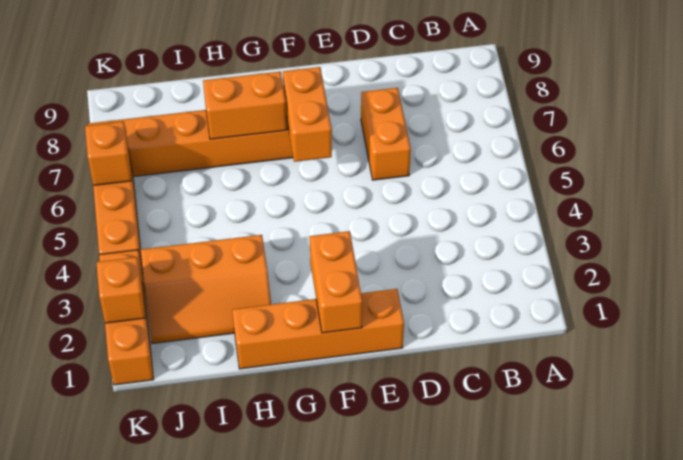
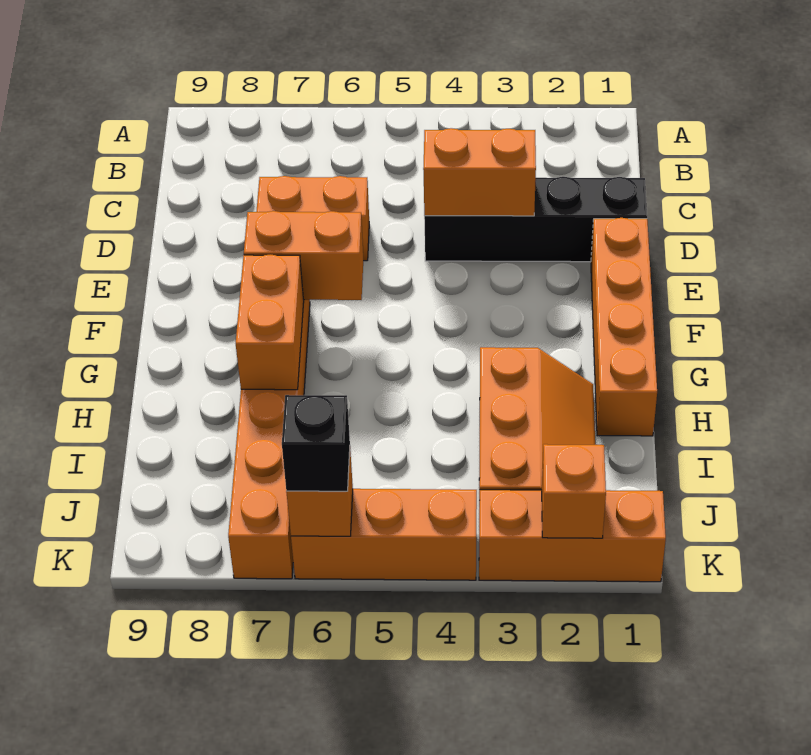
none -> black 1x4 brick [424,177,647,262]
orange 1x2 brick [310,231,362,333] -> orange 1x2 brick moved to [423,128,536,216]
none -> black 1x1 brick [282,395,350,491]

